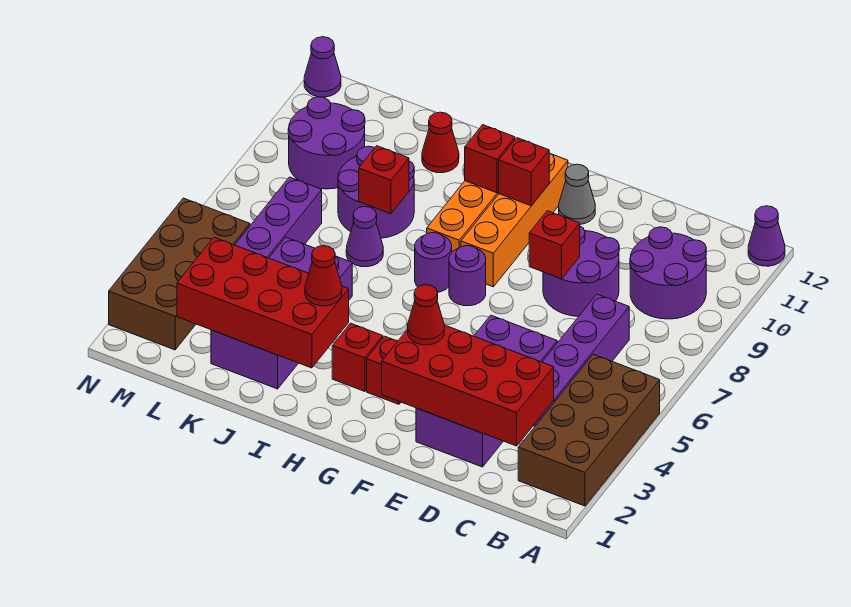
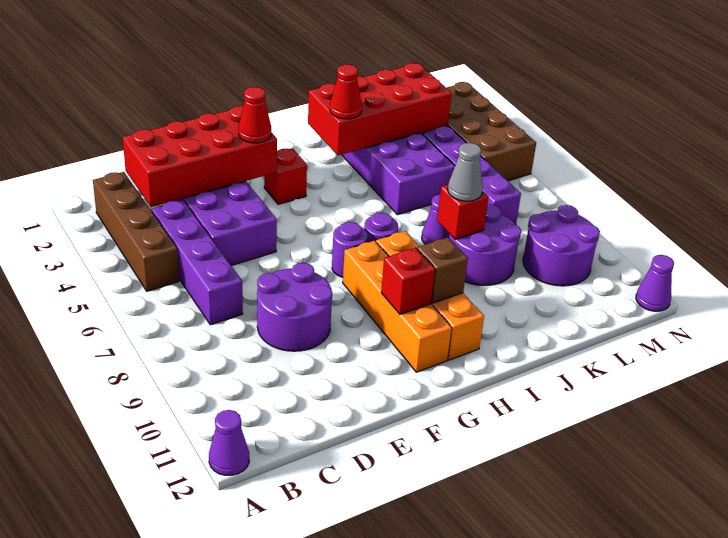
brown 2x4 brick [518,354,660,506] -> brown 1x4 brick [93,172,179,291]
purple 2x2 round brick [630,227,706,319] -> none
red 1x1 brick [529,211,580,279] -> none
grey 1x1 cone [559,164,595,224] -> grey 1x1 cone moved to [448,143,483,201]
red 1x1 brick [332,323,383,391] -> none
red 1x1 brick [465,125,515,193] -> brown 1x1 brick [417,237,468,303]
red 1x1 cone [422,112,459,173] -> none

